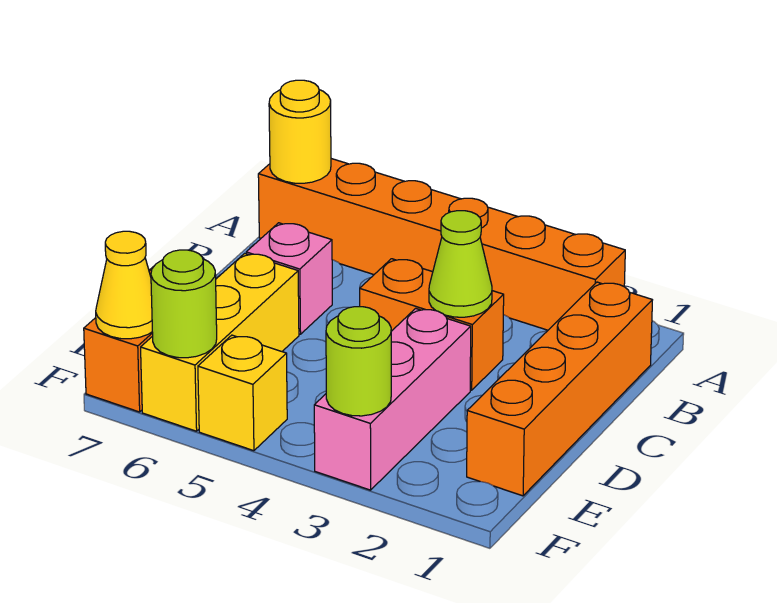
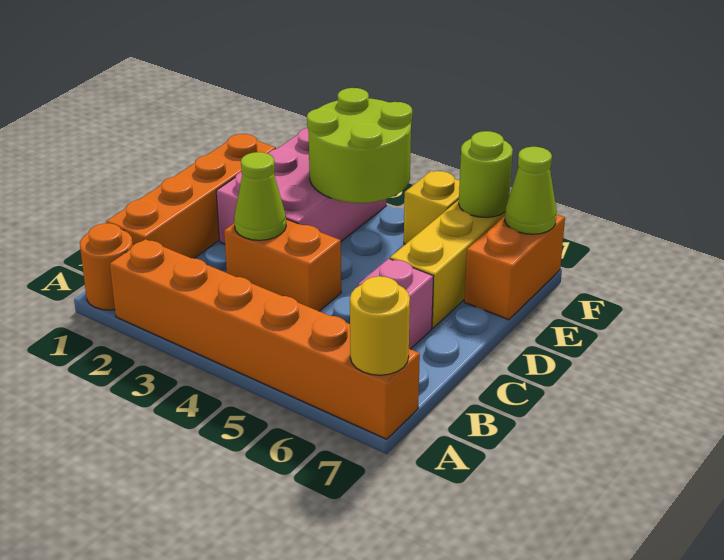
none -> orange 1x1 round brick [80,223,133,310]
pink 1x3 brick [314,308,471,490] -> pink 2x3 brick [216,128,386,244]
lime 1x1 round brick [326,307,391,416] -> lime 2x2 round brick [307,88,412,203]
yellow 1x1 cone [96,231,152,339] -> lime 1x1 cone [505,147,557,234]

